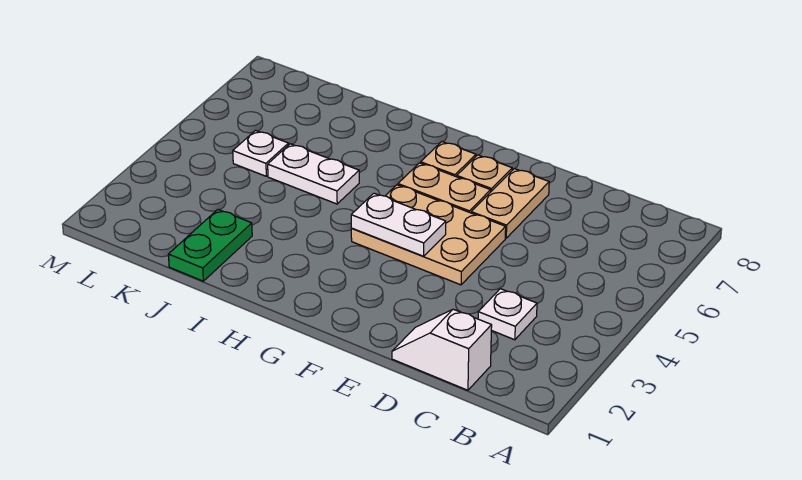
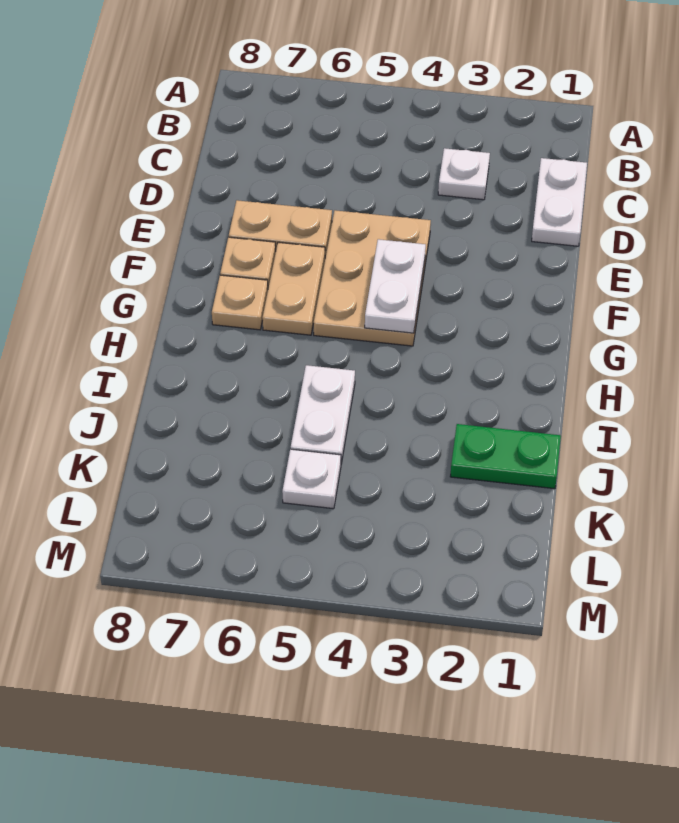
white 1x2 slope [392,309,492,390] -> white 1x2 plate [532,158,587,246]

